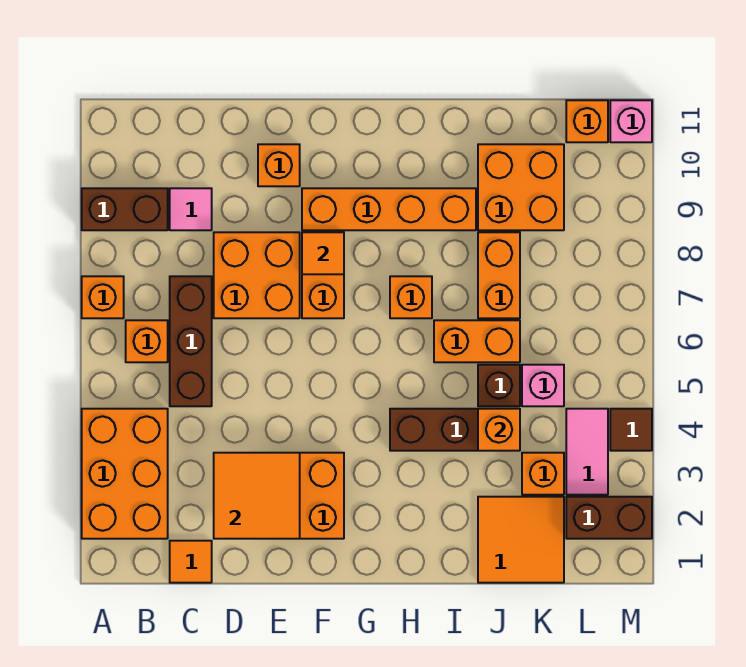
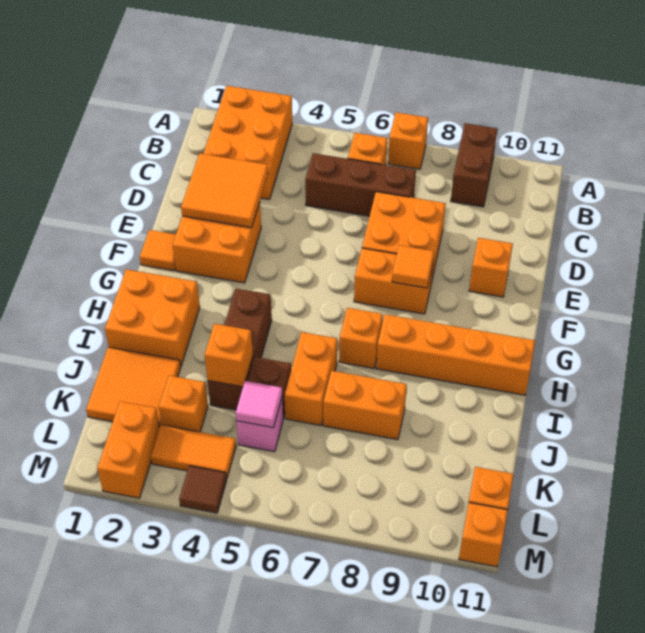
orange 2x3 brick [82,409,168,539] -> orange 2x3 brick turned to [203,86,292,200]
orange 1x1 tile [170,541,212,583] -> orange 1x1 tile moved to [140,230,176,271]
pink 1x1 tile [170,188,212,230] -> pink 1x1 tile moved to [236,381,282,428]
orange 1x4 brick [302,188,476,230] -> orange 1x4 brick turned to [376,314,535,395]
orange 2x2 brick [478,144,564,230] -> orange 2x2 brick moved to [105,269,200,366]
brown 1x2 brick [566,497,652,539] -> orange 1x2 brick [97,401,160,498]
pink 1x2 tile [566,409,608,495] -> orange 1x2 tile [151,425,236,478]
pink 1x1 brick [610,100,652,142] -> orange 1x1 brick [459,503,508,567]

